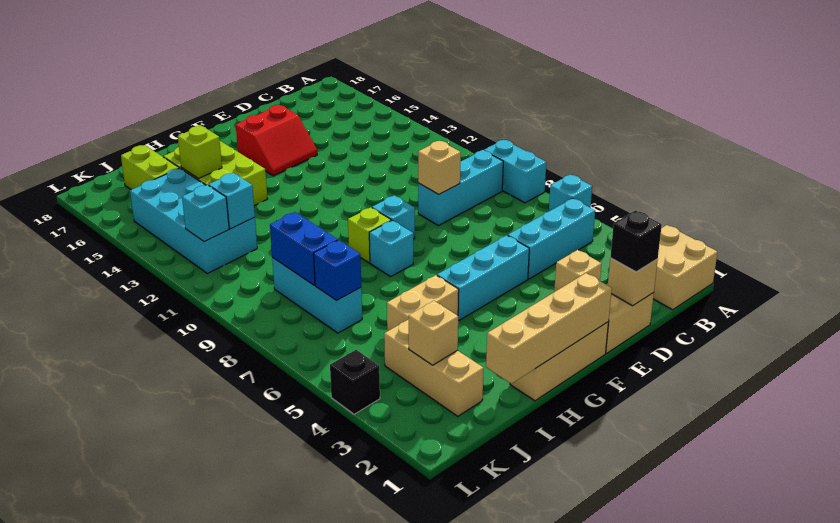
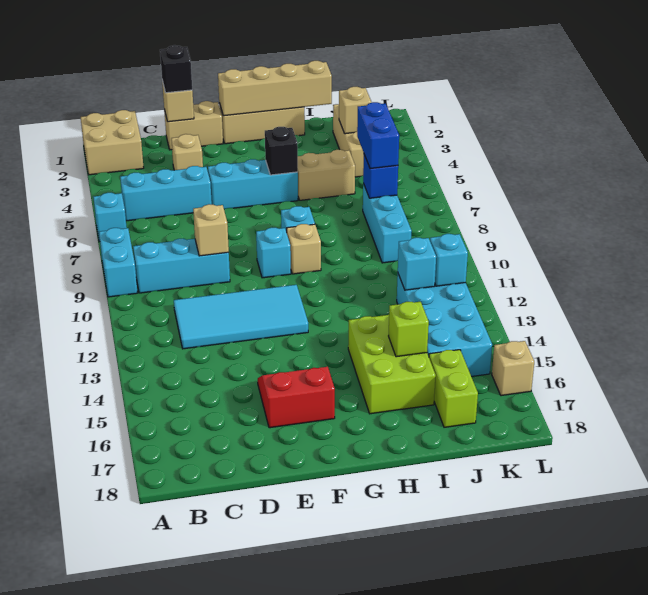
none -> cyan 2x4 tile [174,285,308,349]
lime 1x1 brick [348,207,391,263] -> tan 1x1 brick [287,224,321,274]
blue 1x2 brick [270,212,338,285] -> blue 1x2 brick moved to [357,102,399,169]
black 1x1 brick [330,350,380,414] -> black 1x1 brick moved to [265,127,298,175]
none -> tan 1x1 brick [492,341,534,396]

